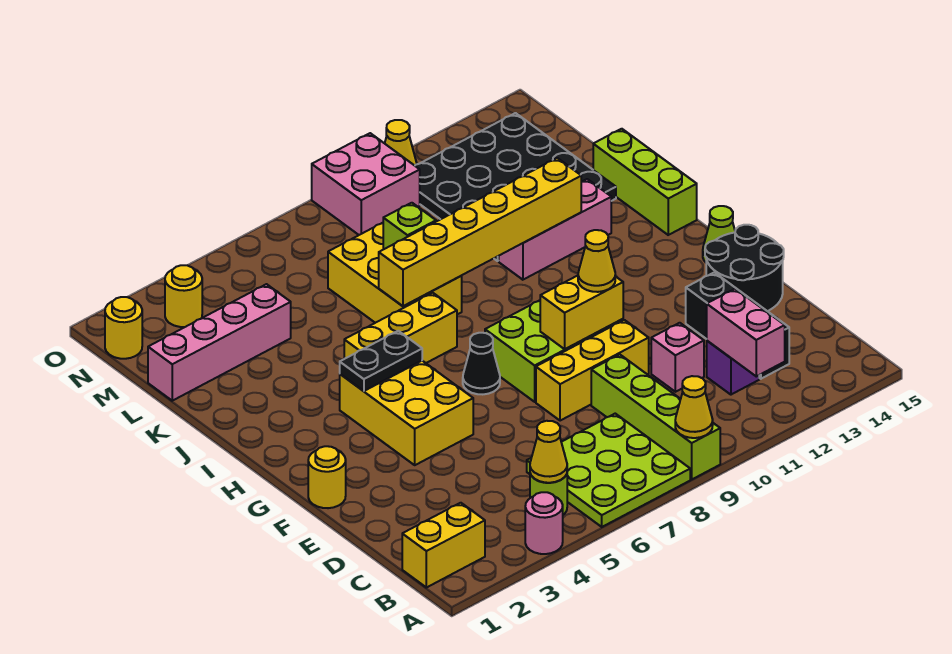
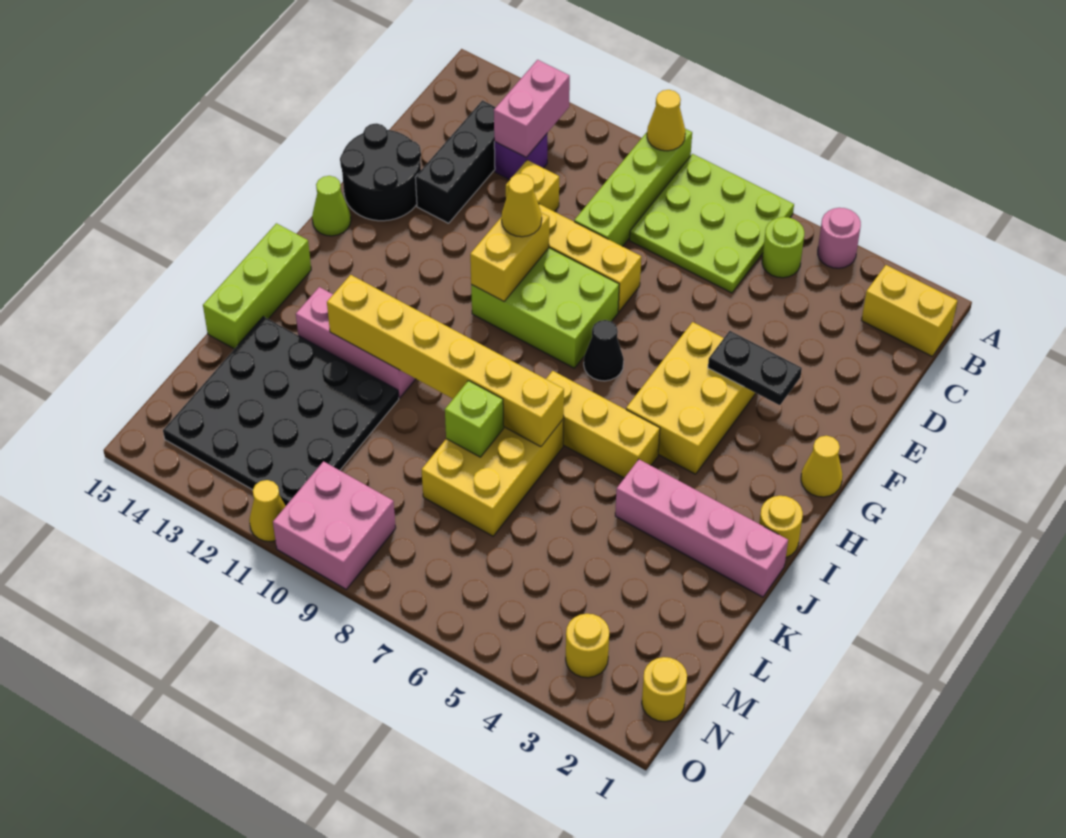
yellow 1x1 cone [530,421,567,483] -> yellow 1x1 cone moved to [801,436,842,497]
pink 1x1 brick [651,323,704,392] -> yellow 1x1 brick [506,160,559,212]
yellow 1x1 round brick [308,446,346,508] -> yellow 1x1 round brick moved to [759,496,803,557]
yellow 1x2 brick [540,276,623,349] -> yellow 1x2 brick turned to [470,213,549,301]
black 1x2 plate [340,331,422,391] -> black 1x2 plate moved to [708,331,802,405]
pink 1x4 brick [148,284,291,401] -> pink 1x4 brick moved to [615,459,788,597]

